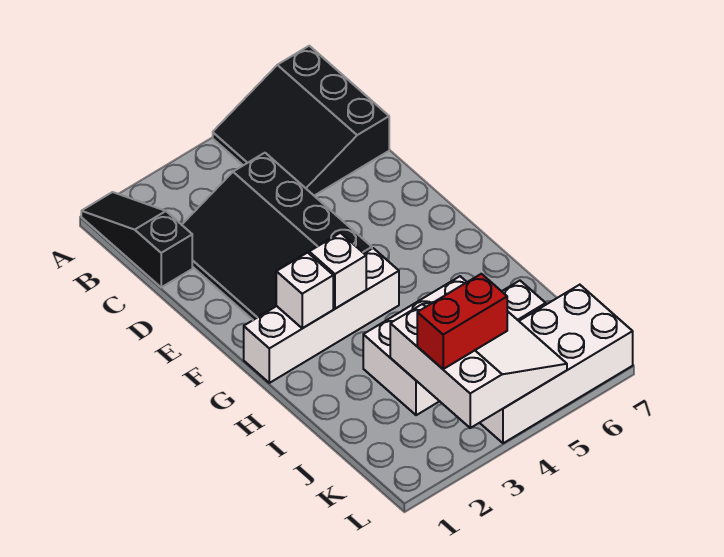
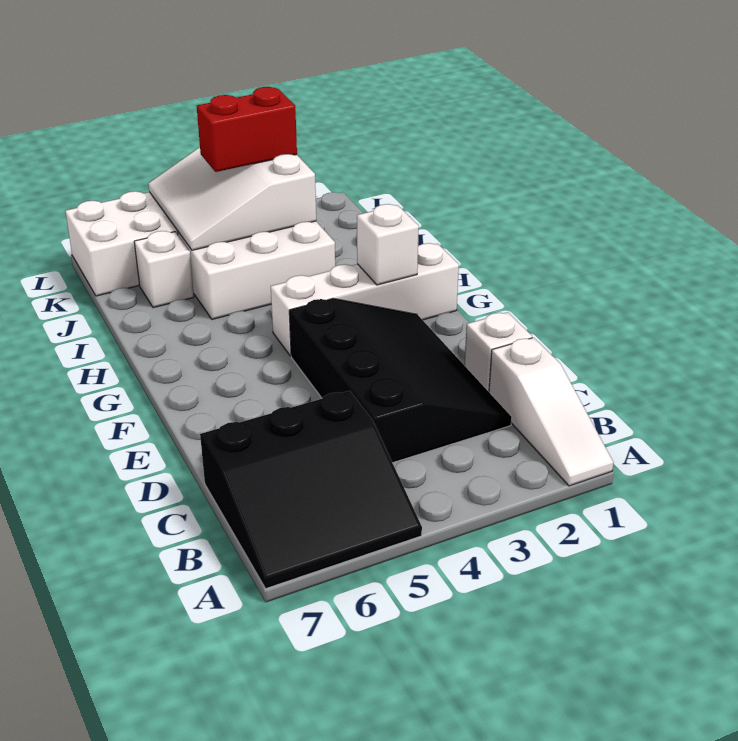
black 1x3 slope [81,192,192,287] -> white 1x3 slope [489,338,614,486]
black 3x3 slope [213,46,389,196] -> black 3x3 slope turned to [200,391,422,589]
white 1x1 brick [309,233,366,309] -> white 1x1 brick moved to [464,312,532,392]

